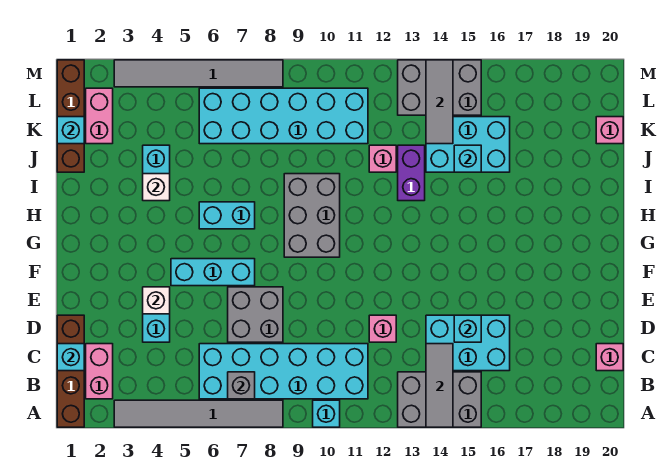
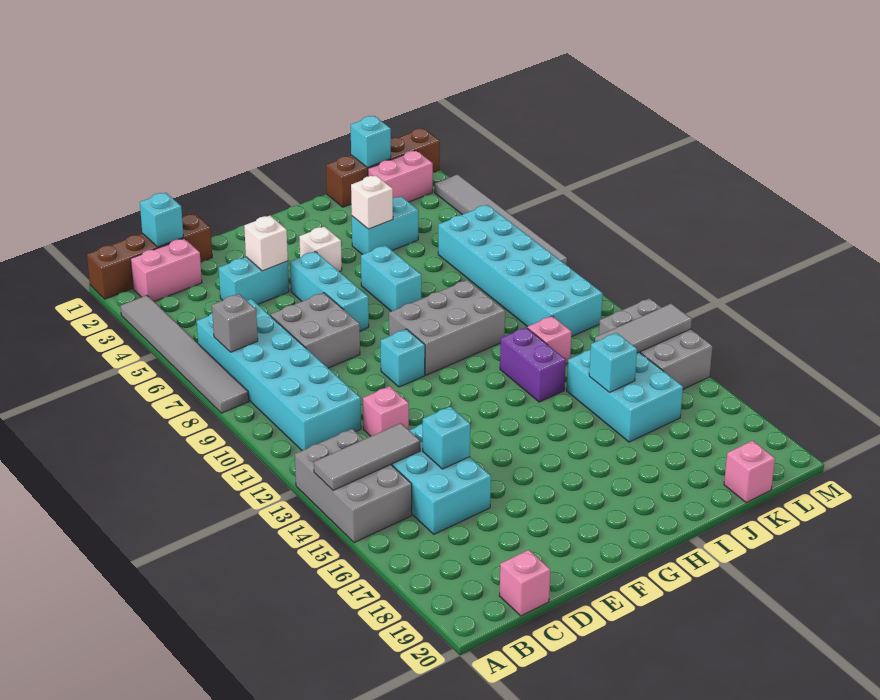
cyan 1x1 brick [313,400,340,427] -> cyan 1x1 brick moved to [381,329,425,387]
none -> white 1x1 brick [299,226,342,272]
purple 1x2 brick [398,145,425,201] -> purple 1x2 brick turned to [500,327,566,402]

